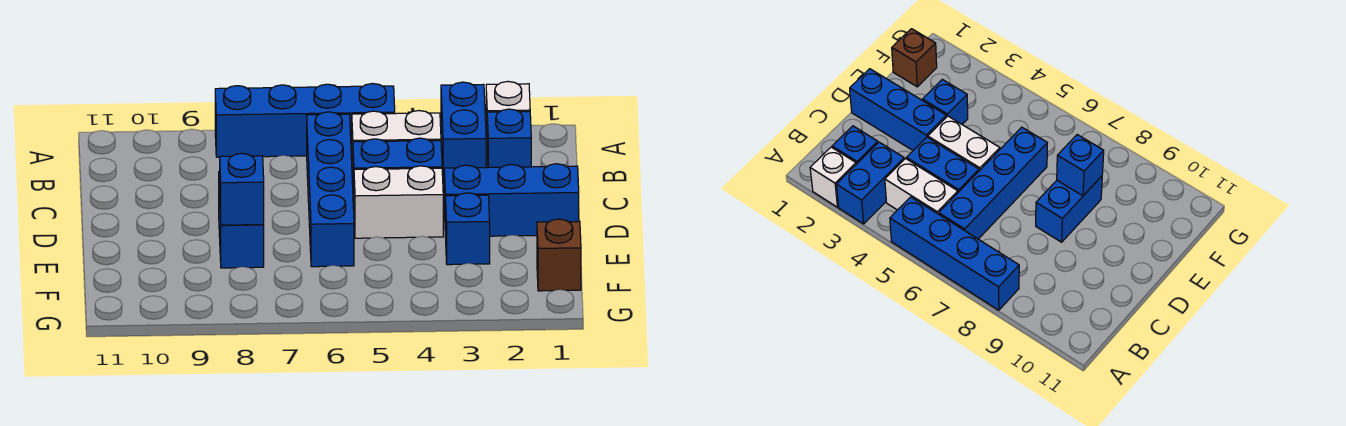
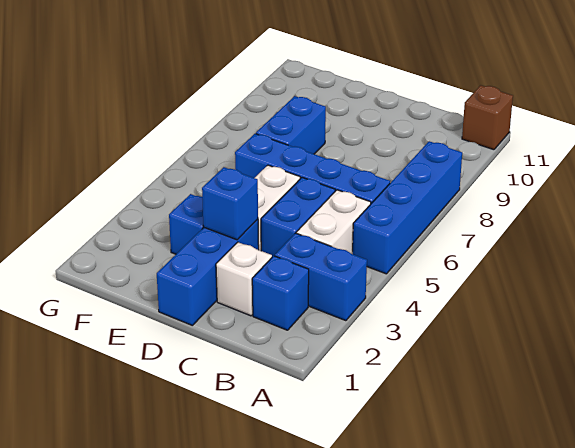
white 1x1 brick [486,81,530,135] -> white 1x1 brick moved to [216,242,272,316]
blue 1x2 brick [219,172,264,268] -> blue 1x2 brick turned to [256,96,326,154]
blue 1x1 brick [220,153,264,225] -> blue 1x1 brick moved to [202,167,258,240]
brown 1x1 brick [537,219,581,291] -> brown 1x1 brick moved to [462,85,513,150]

